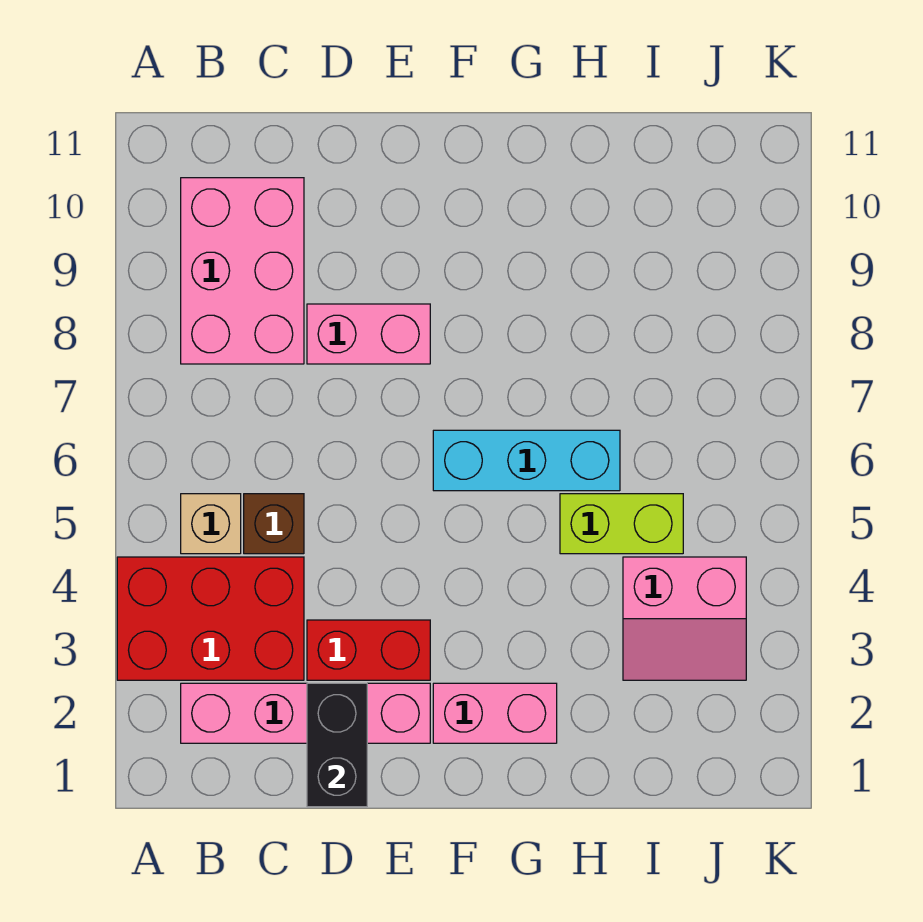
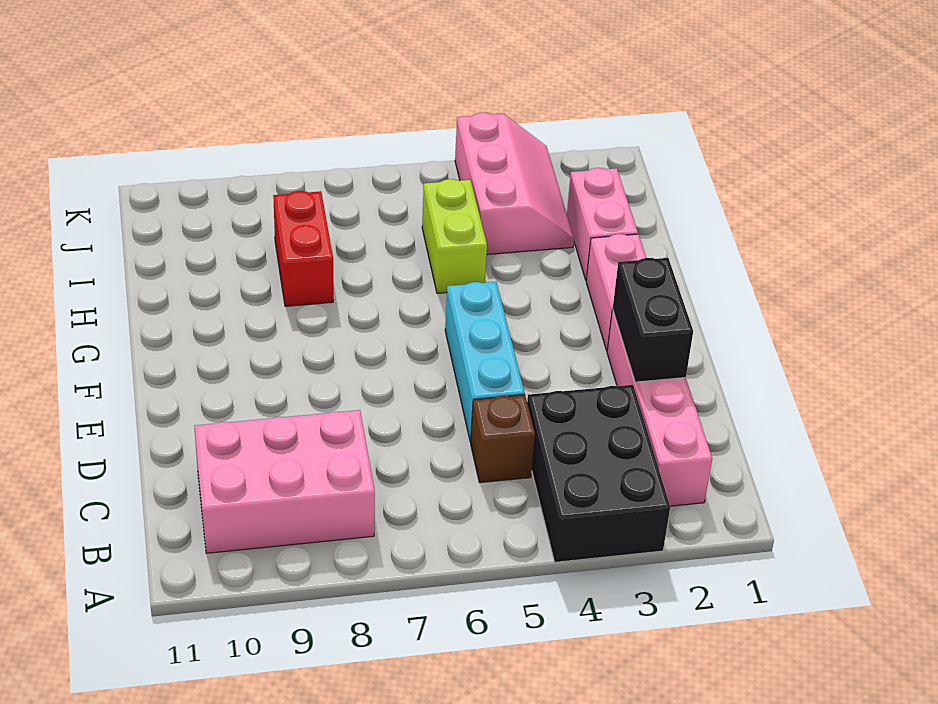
red 2x3 brick [117,557,304,680] -> black 2x3 brick [527,385,670,562]
tan 1x1 brick [181,494,241,554] -> none
black 1x2 brick [307,683,367,807] -> black 1x2 brick turned to [613,258,693,382]
red 1x2 brick [307,620,430,680] -> red 1x2 brick moved to [273,191,333,306]
pink 1x2 brick [307,304,430,364] -> pink 1x2 brick moved to [567,168,638,280]
cyan 1x3 brick [433,430,620,491] -> cyan 1x3 brick moved to [445,282,525,442]
pink 2x2 slope [623,557,746,680] -> pink 2x3 slope [455,113,574,255]

